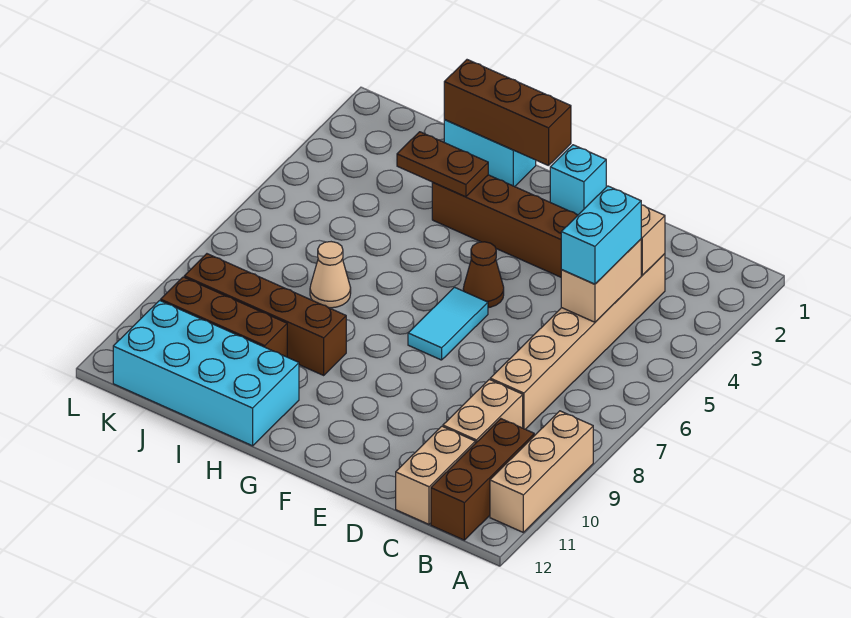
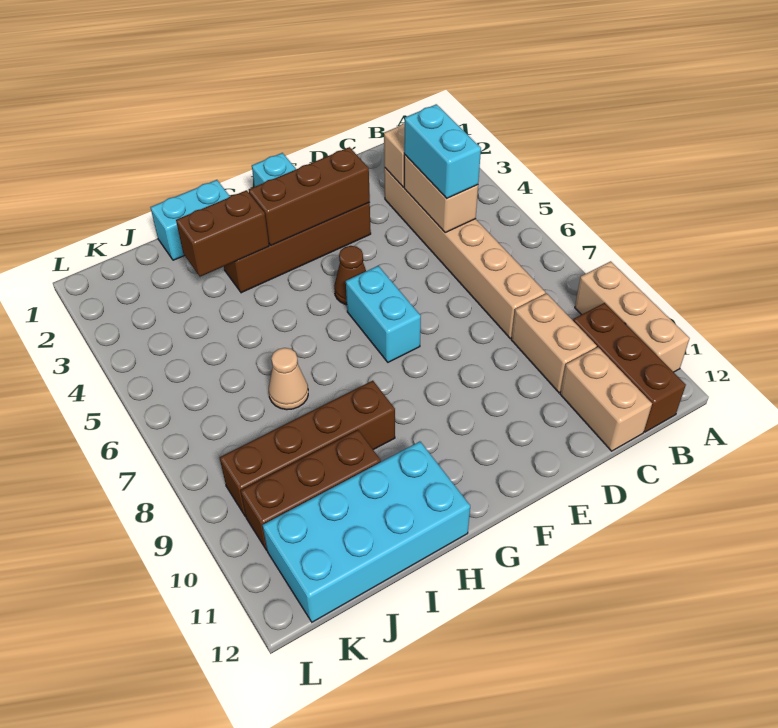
cyan 1x2 tile [408,287,488,360] -> cyan 1x2 brick [346,266,421,362]
brown 1x3 brick [444,60,571,166] -> brown 1x3 brick moved to [249,147,370,246]
brown 1x2 plate [397,132,488,197] -> brown 1x2 brick [176,190,269,277]

